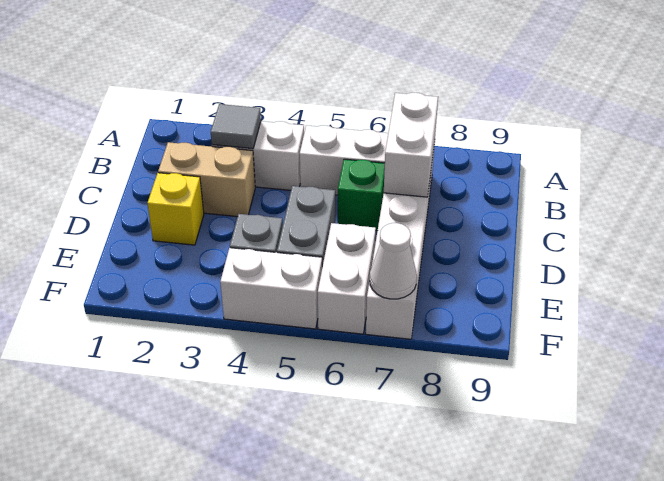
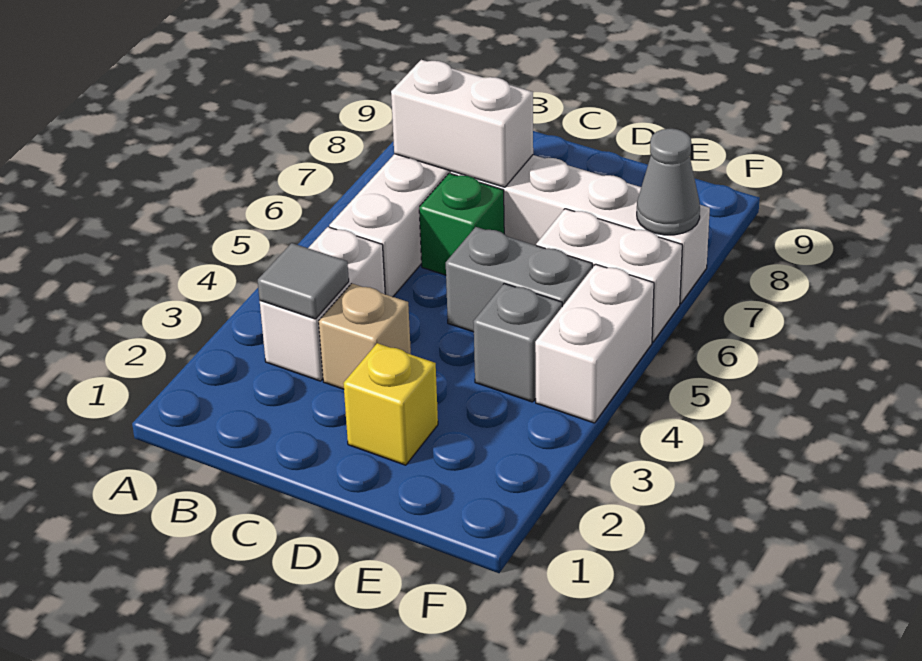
tan 1x2 brick [158,142,255,217] -> tan 1x1 brick [319,284,411,389]
white 1x1 cone [370,223,417,299] -> grey 1x1 cone [637,129,700,235]

